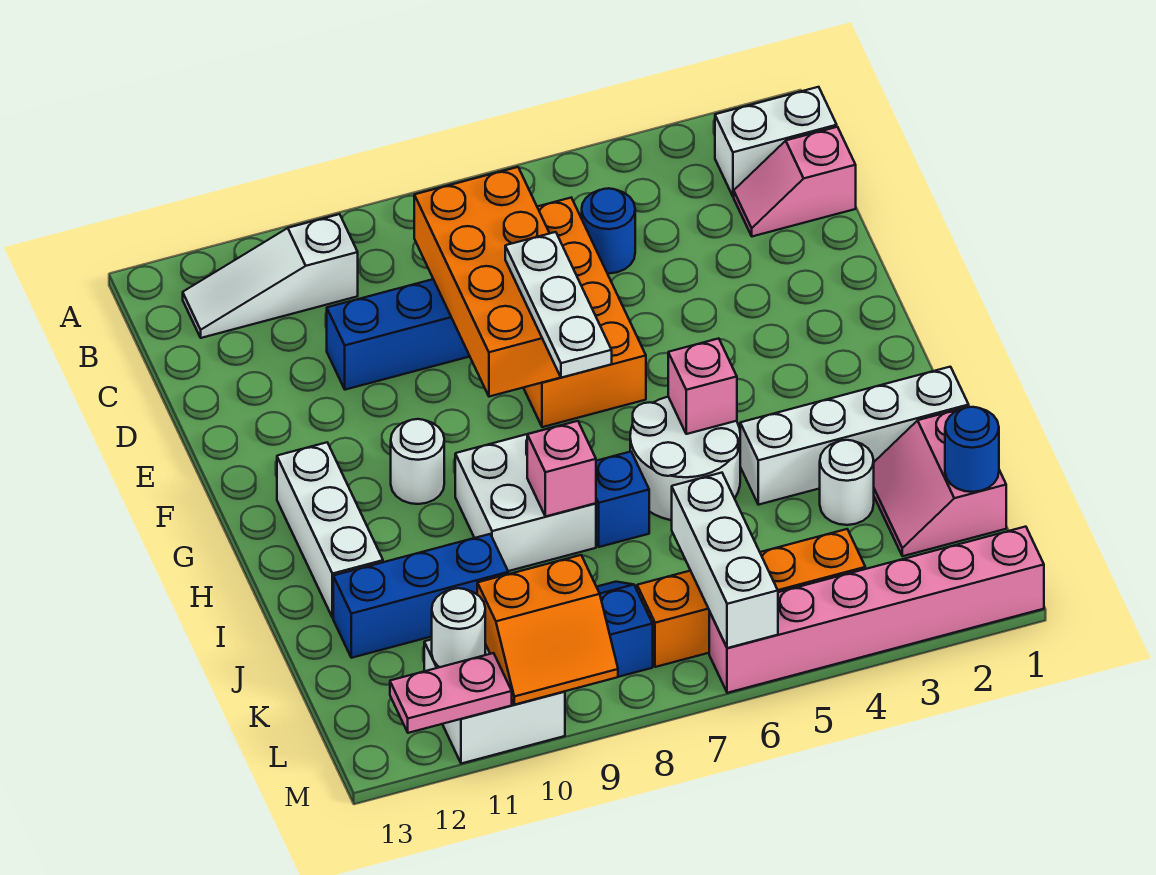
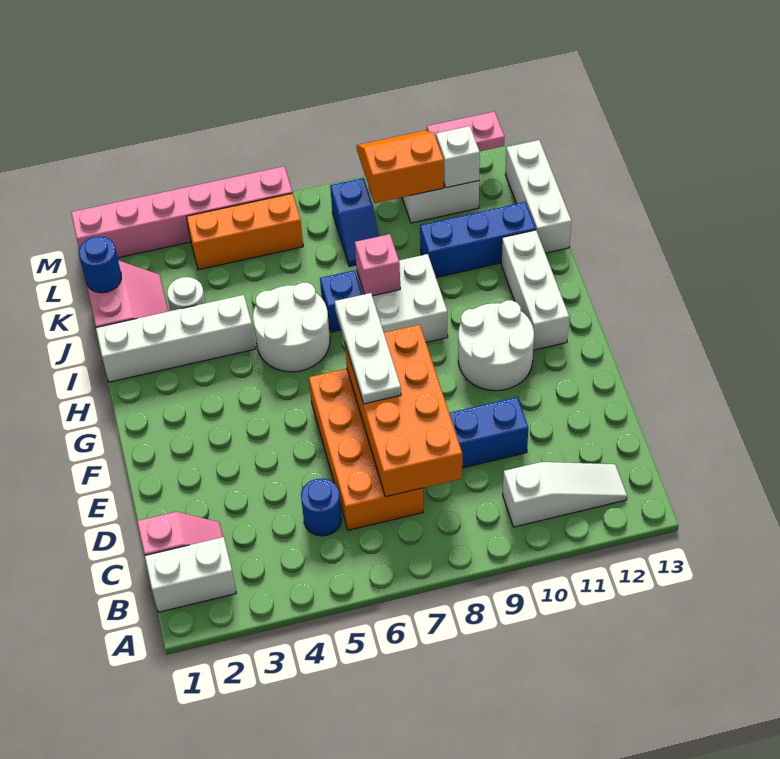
white 1x1 round brick [391,419,444,504] -> white 2x2 round brick [458,300,534,391]
pink 1x1 brick [668,339,737,434] -> none
white 1x3 brick [672,473,778,648] -> white 1x3 brick moved to [505,140,571,253]
orange 1x4 brick [637,529,865,667] -> orange 1x3 brick [187,193,303,270]
white 1x1 round brick [432,588,485,667] -> white 1x1 brick [436,126,480,188]

